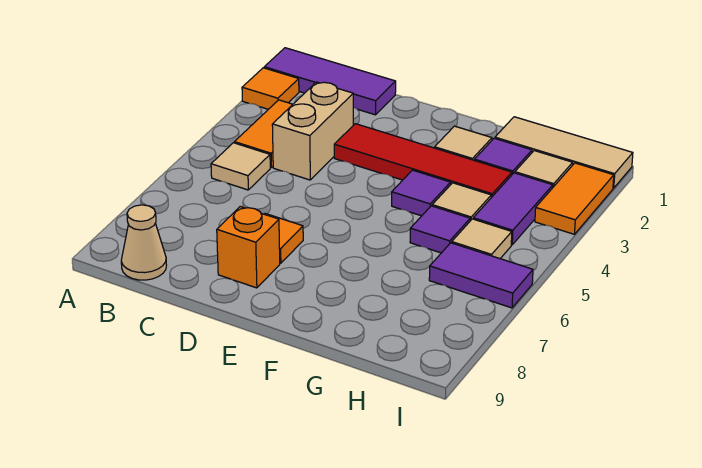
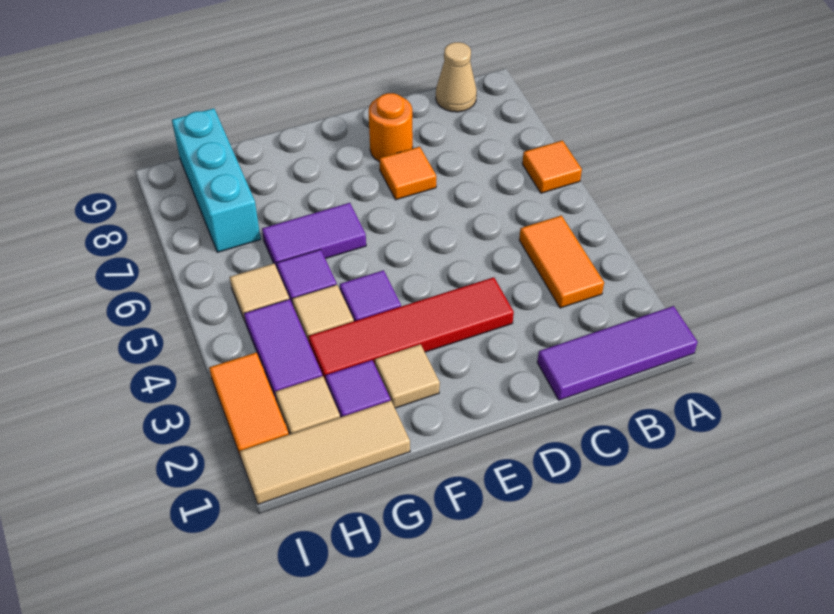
orange 1x1 tile [242,68,299,109] -> orange 1x1 tile moved to [522,140,582,193]
tan 1x1 tile [211,143,270,190] -> none
tan 1x2 brick [272,82,353,180] -> none
orange 1x1 brick [217,207,280,288] -> orange 1x1 round brick [369,93,413,162]
purple 1x2 tile [429,243,533,308] -> purple 1x2 tile moved to [262,203,366,270]
none -> cyan 1x3 brick [172,108,261,252]

